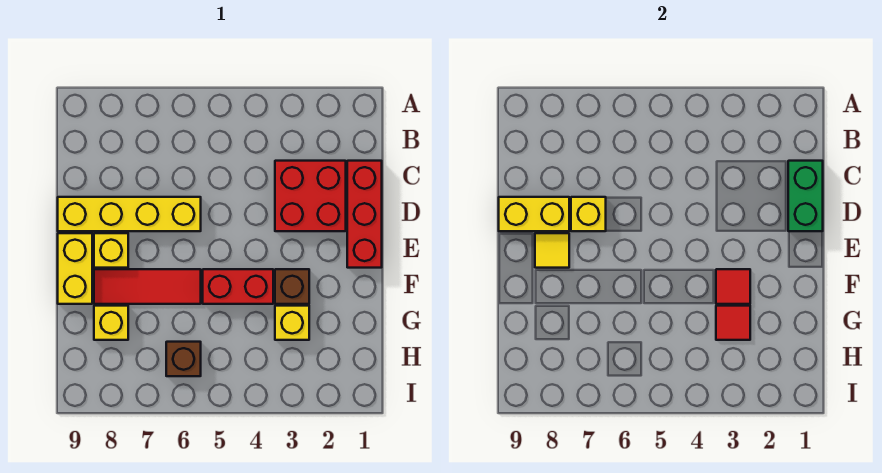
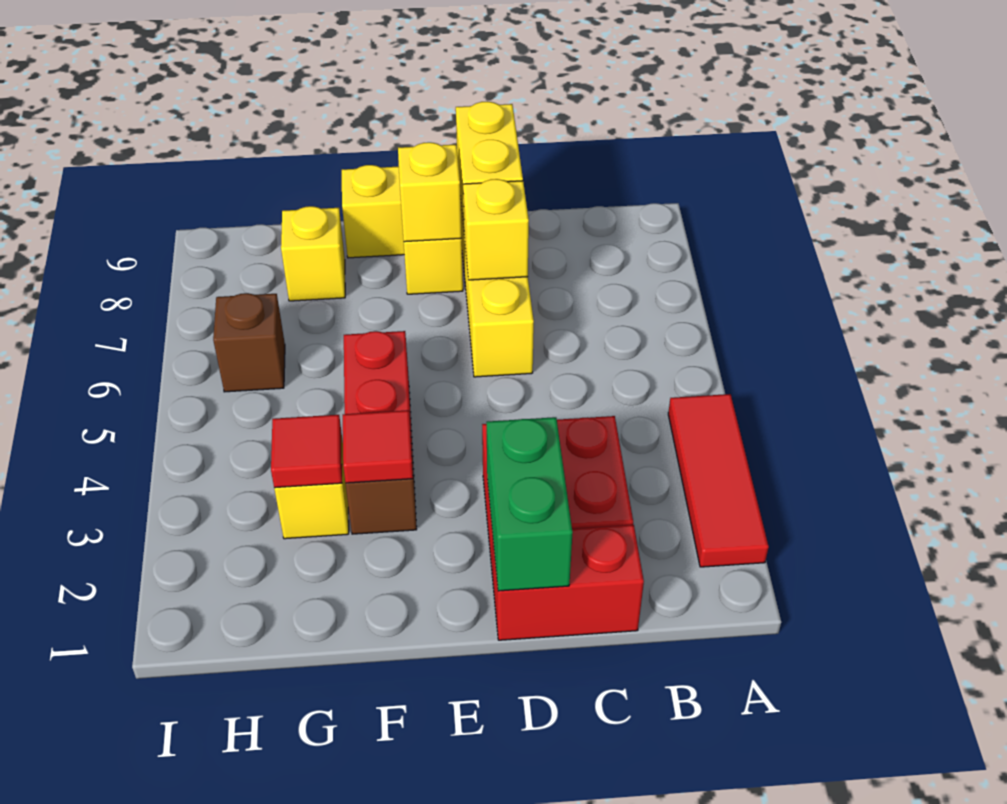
red 1x3 brick [347,161,382,268] -> red 1x2 brick [493,525,644,640]
green 1x2 brick [788,161,823,231] -> green 1x2 brick turned to [487,417,573,591]
yellow 1x1 tile [535,233,569,268] -> yellow 1x1 brick [398,142,462,242]
red 1x3 tile [94,269,201,304] -> red 1x3 tile moved to [668,394,769,567]

